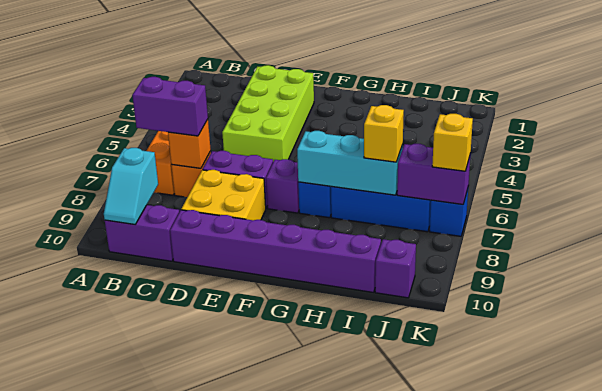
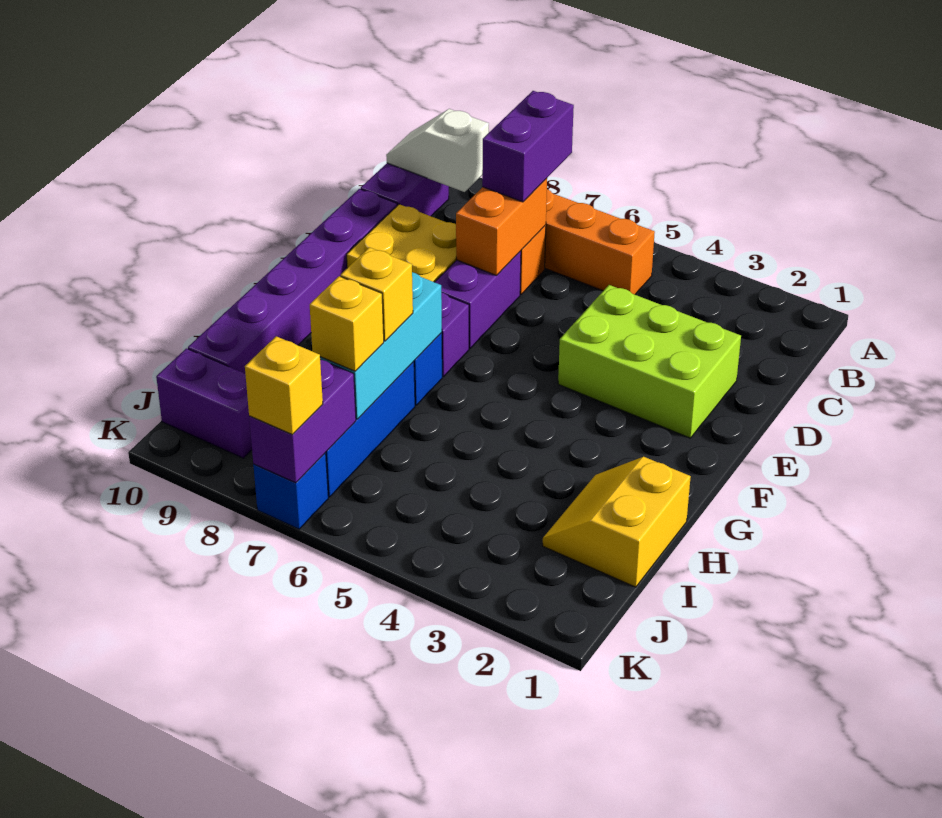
cyan 1x2 slope [104,148,158,224] -> white 1x2 slope [386,109,489,192]
orange 1x1 brick [168,119,211,168] -> orange 1x2 brick [456,178,547,276]
lime 2x4 brick [222,65,314,161] -> lime 2x3 brick [558,285,741,438]
none -> yellow 2x2 slope [543,457,691,587]
none -> yellow 1x1 brick [341,247,413,341]
purple 1x1 brick [375,239,416,298] -> purple 1x2 brick [156,348,252,458]

